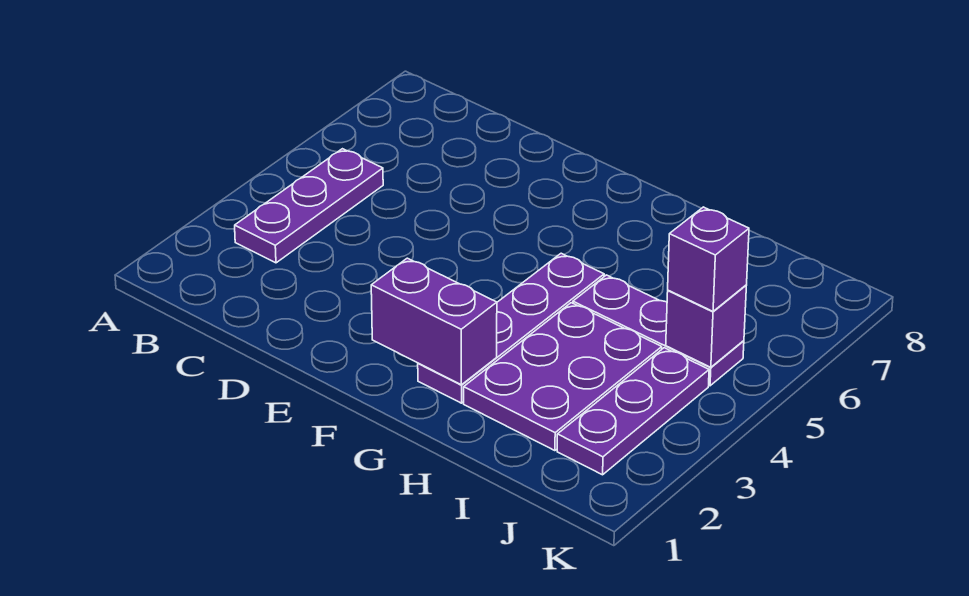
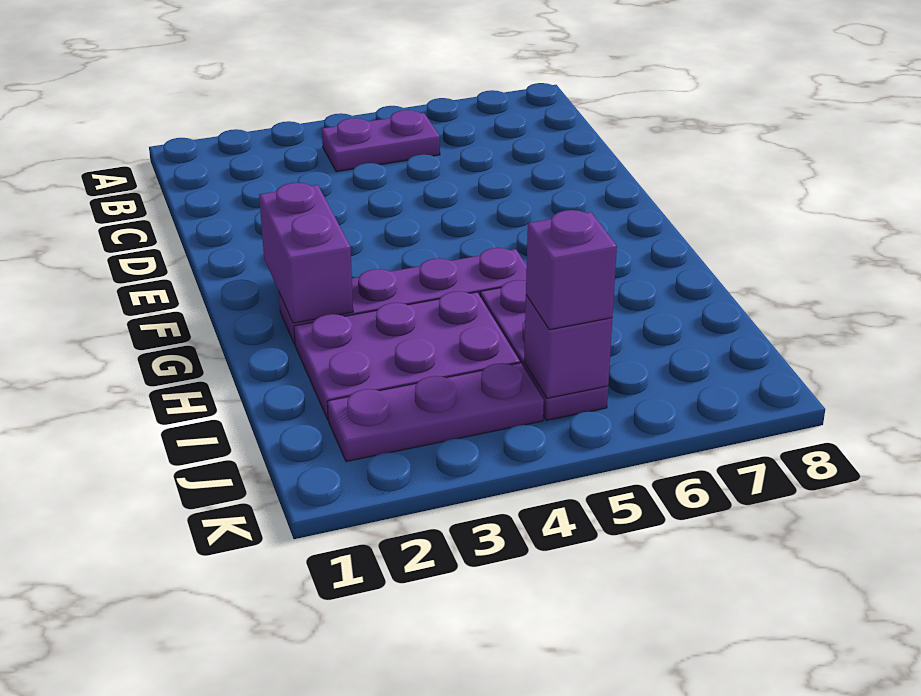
purple 1x3 plate [235,149,383,263] -> purple 1x2 plate [322,110,440,172]

